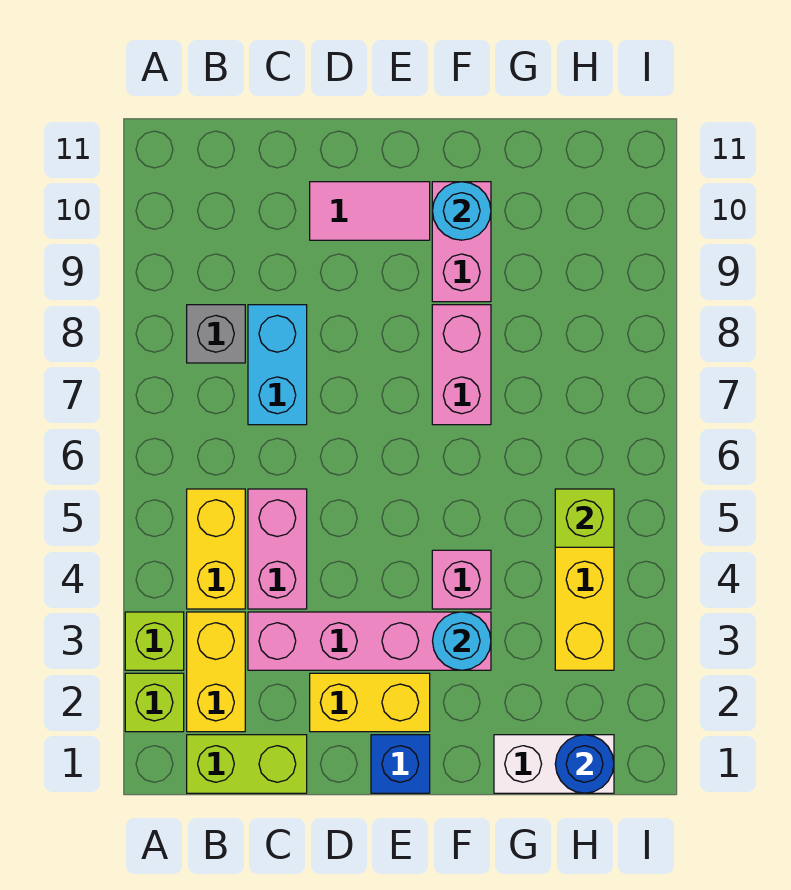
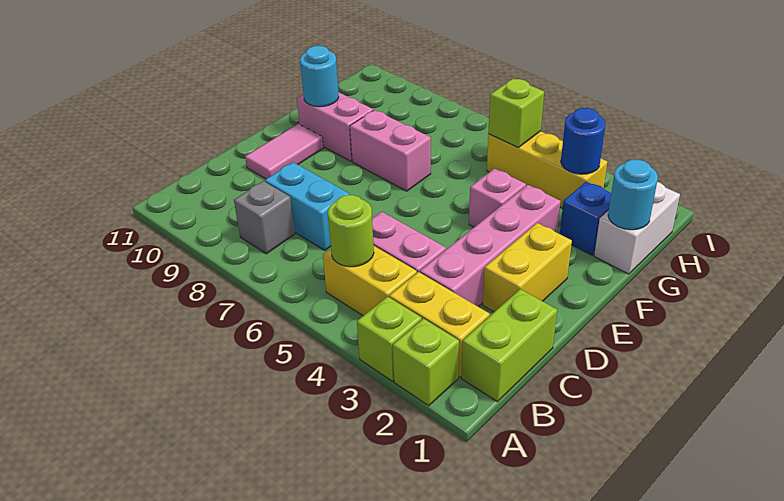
none -> lime 1x1 round brick [328,195,374,267]
blue 1x1 brick [371,735,430,793] -> blue 1x1 brick moved to [560,181,611,255]
cyan 1x1 round brick [433,612,491,670] -> cyan 1x1 round brick moved to [608,159,658,230]
blue 1x1 round brick [555,735,614,793] -> blue 1x1 round brick moved to [561,108,606,174]

